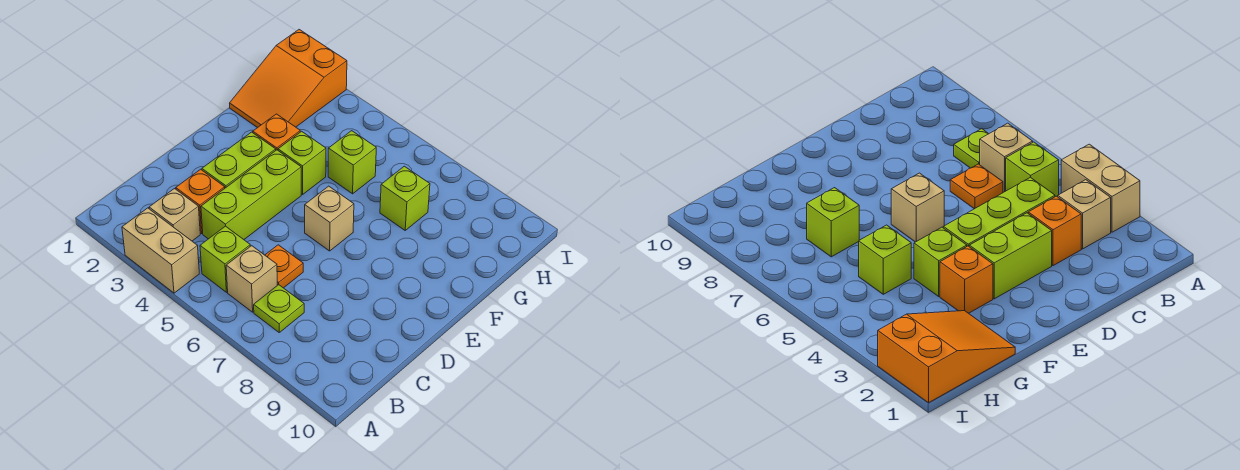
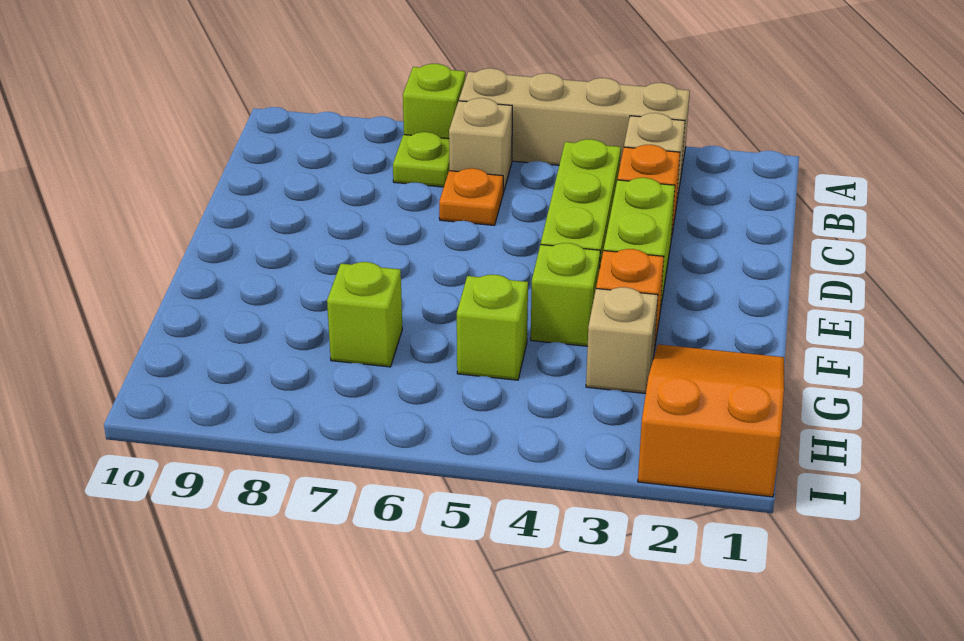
tan 1x2 brick [122,208,199,293] -> tan 1x4 brick [459,68,690,173]
lime 1x1 brick [200,226,250,292] -> lime 1x1 brick moved to [403,64,465,139]
tan 1x1 brick [305,186,354,251] -> tan 1x1 brick moved to [586,287,658,394]

